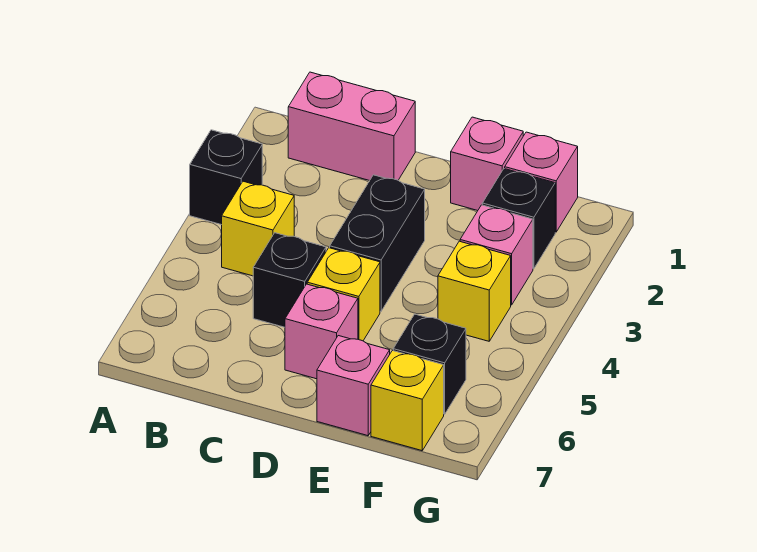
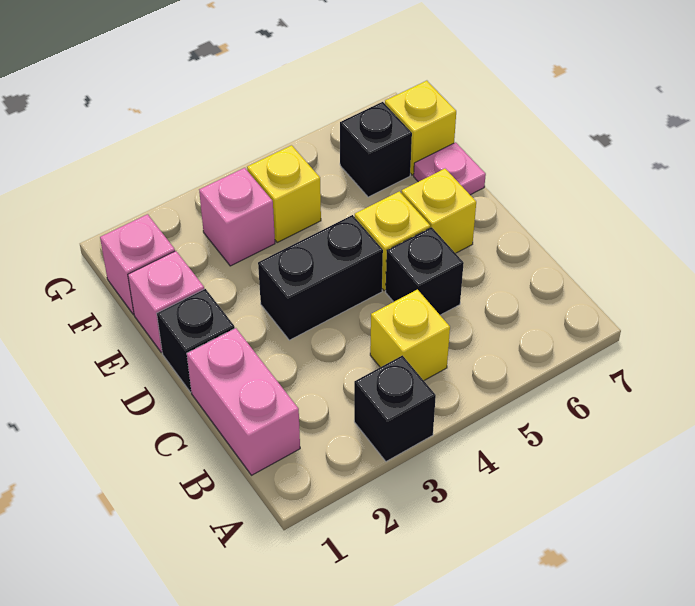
pink 1x1 brick [285,284,358,379] -> yellow 1x1 brick [401,169,476,253]
pink 1x1 brick [317,336,390,436] -> pink 1x1 plate [414,142,486,195]
black 1x1 brick [482,169,555,269] -> black 1x1 brick moved to [157,289,235,392]

